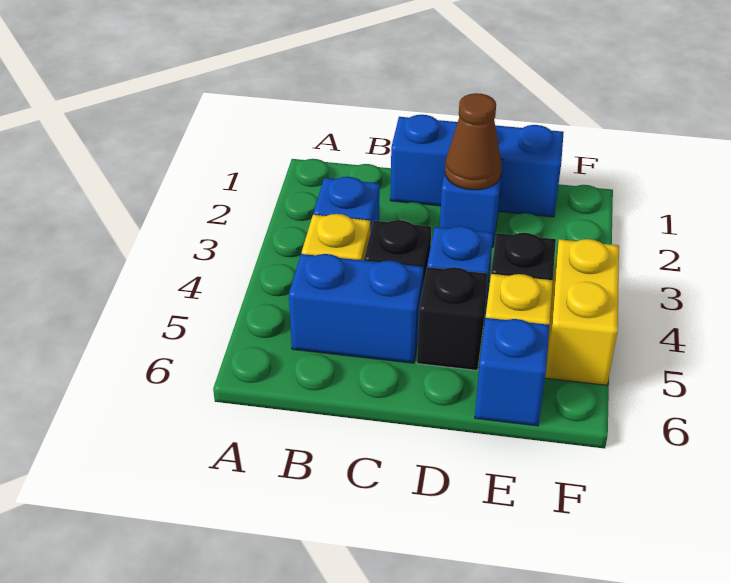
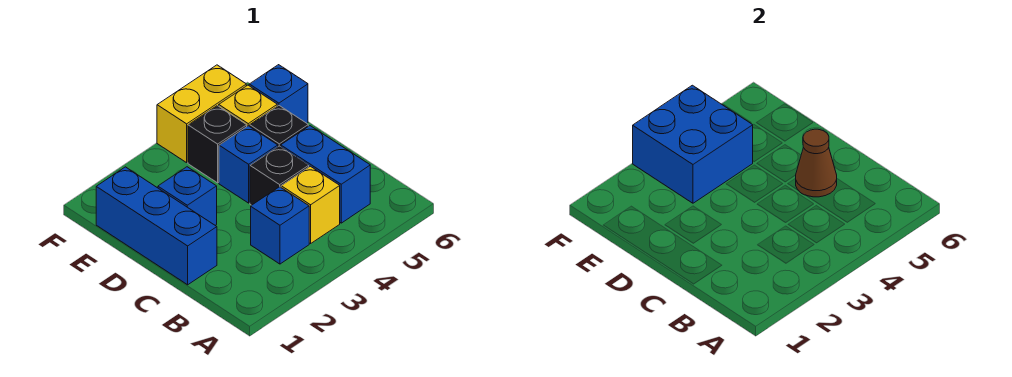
brown 1x1 cone [445,93,502,190] -> brown 1x1 cone moved to [796,129,837,197]
none -> blue 2x2 brick [633,85,753,203]

